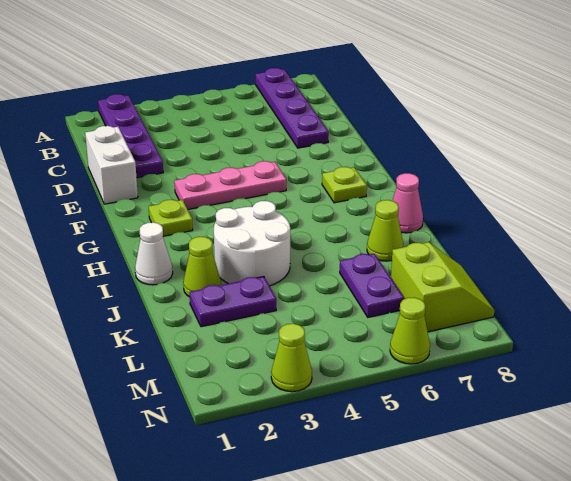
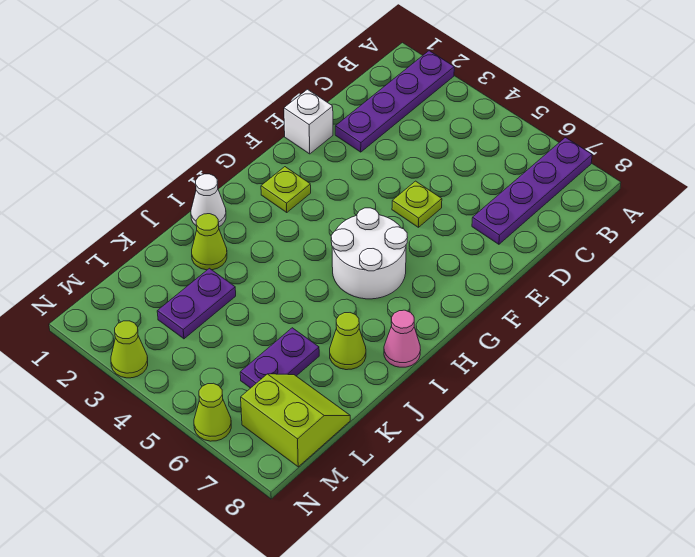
white 1x2 brick [85,126,138,204] -> white 1x1 brick [284,89,333,154]
pink 1x3 plate [174,161,286,209] -> none
lime 1x1 plate [322,167,367,203] -> lime 1x1 plate moved to [392,181,442,227]
white 2x2 round brick [214,201,290,286] -> white 2x2 round brick moved to [331,208,408,299]
purple 1x2 plate [190,277,276,327] -> purple 1x2 plate turned to [157,268,236,339]
lime 2x2 slope [391,242,494,332] -> lime 2x2 slope turned to [241,374,350,467]

